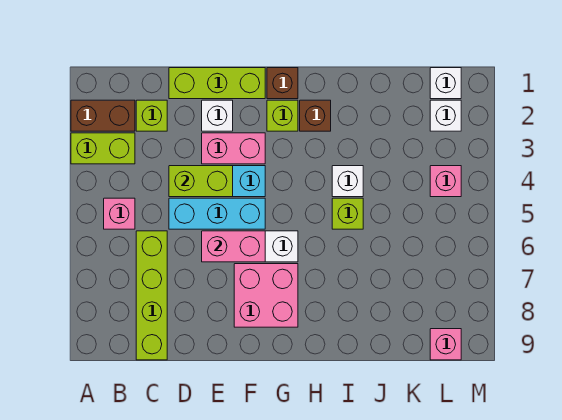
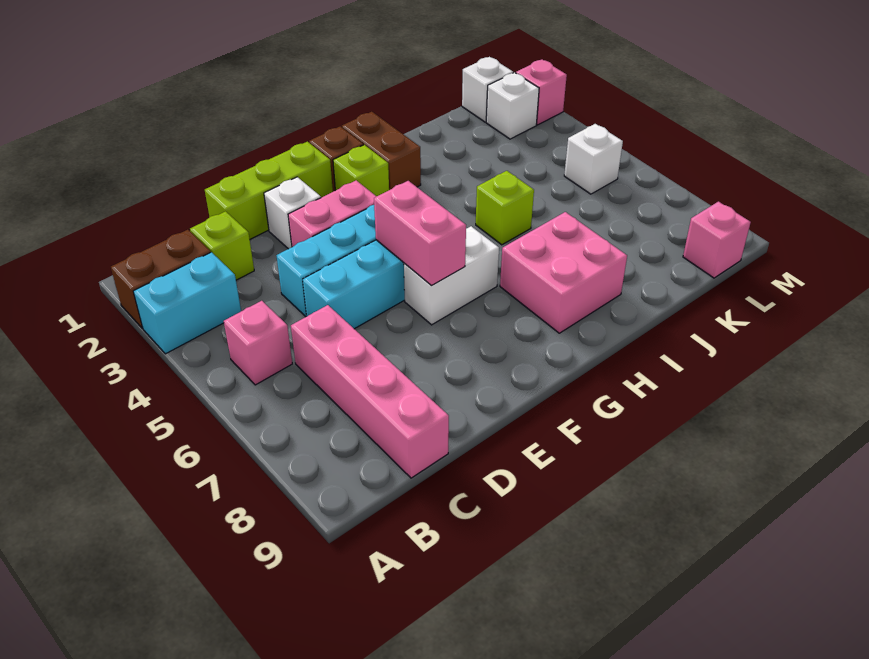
lime 1x2 brick [71,133,135,164] -> cyan 1x2 brick [133,252,241,354]
lime 1x4 brick [136,231,167,360] -> pink 1x4 brick [291,305,449,478]
lime 1x2 brick [169,166,233,197] -> none
pink 1x2 brick [202,231,265,262] -> pink 1x2 brick turned to [374,181,466,285]
pink 2x2 brick [234,264,298,327] -> pink 2x2 brick moved to [500,212,627,333]
brown 1x1 brick [300,100,331,131] -> brown 1x2 brick [342,112,421,190]
white 1x1 brick [332,166,363,197] -> white 1x1 brick moved to [564,124,623,194]
pink 1x1 brick [430,166,461,197] -> pink 1x1 brick moved to [516,60,567,125]

